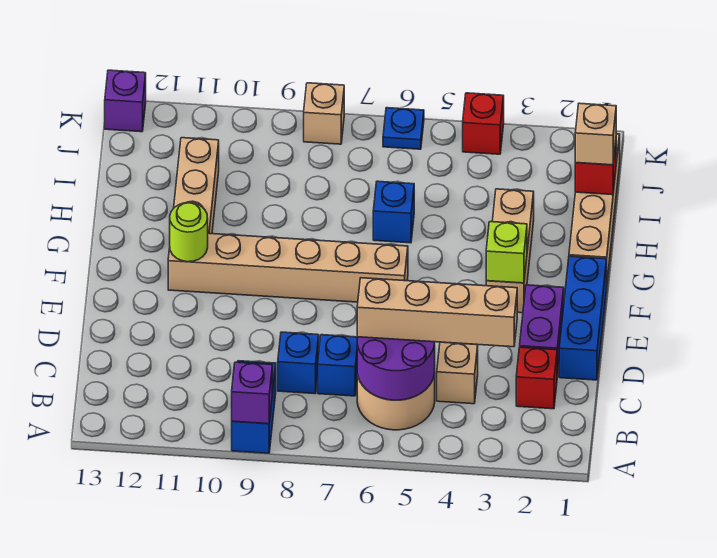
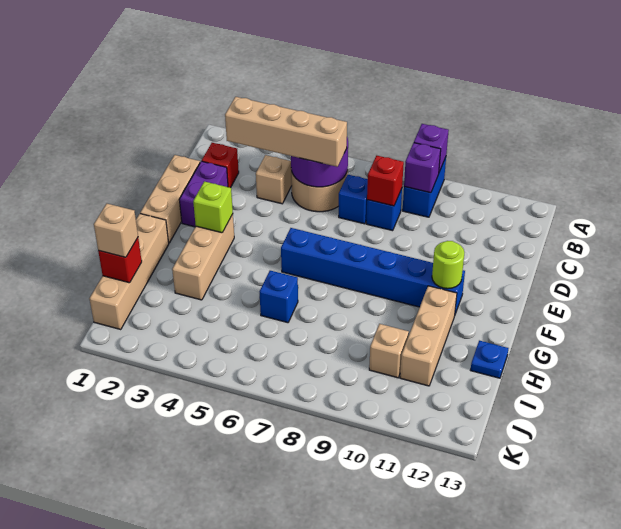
blue 1x3 brick [559,256,607,380] -> tan 1x3 brick [140,155,200,243]
tan 1x6 brick [168,233,408,302] -> blue 1x6 brick [281,228,465,314]
red 1x1 brick [463,93,504,154] -> red 1x1 brick moved to [367,156,404,206]
blue 1x1 plate [383,108,424,149] -> blue 1x1 plate moved to [471,341,508,378]
tan 1x1 brick [304,83,344,144] -> tan 1x1 brick moved to [369,324,409,378]
purple 1x1 brick [105,70,146,132] -> purple 1x1 brick moved to [404,143,441,193]

